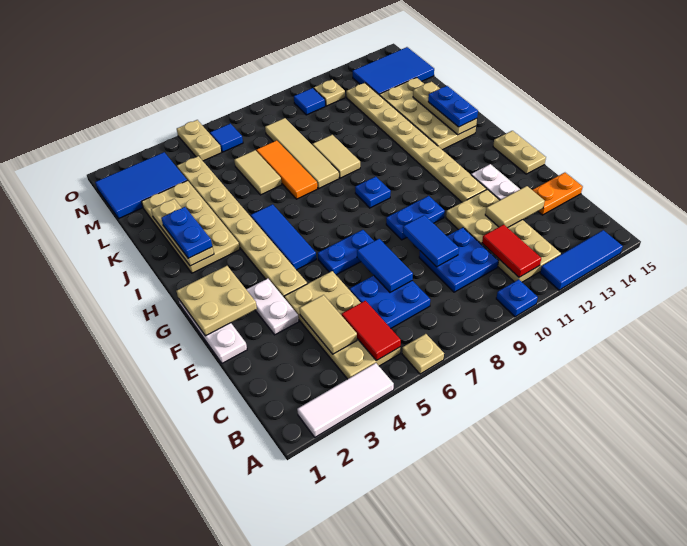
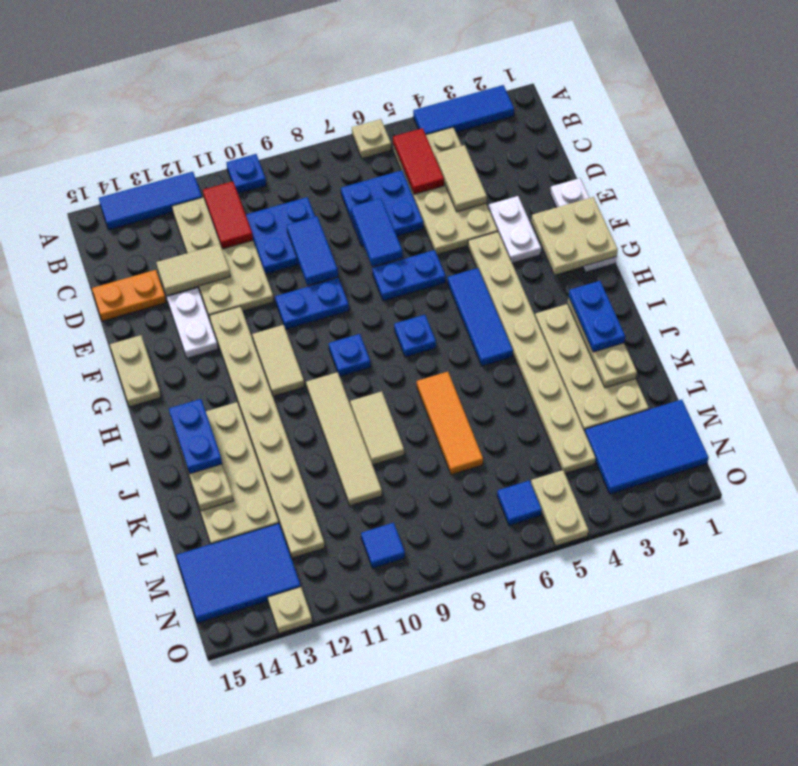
white 1x3 tile [297,363,394,437] -> blue 1x3 tile [413,85,514,135]
none -> blue 1x1 plate [394,315,436,357]
tan 1x4 tile [265,118,339,188] -> tan 1x4 tile moved to [306,372,382,506]
tan 1x2 tile [234,150,282,195] -> tan 1x2 tile moved to [252,325,305,396]
tan 1x1 plate [314,79,345,106] -> tan 1x1 plate moved to [268,587,312,633]

